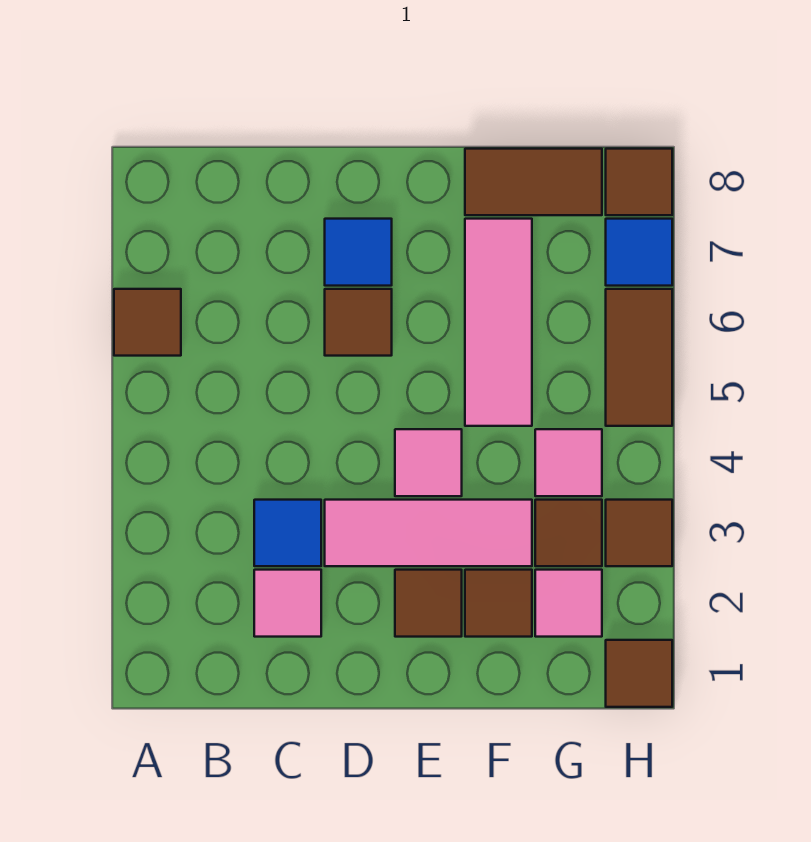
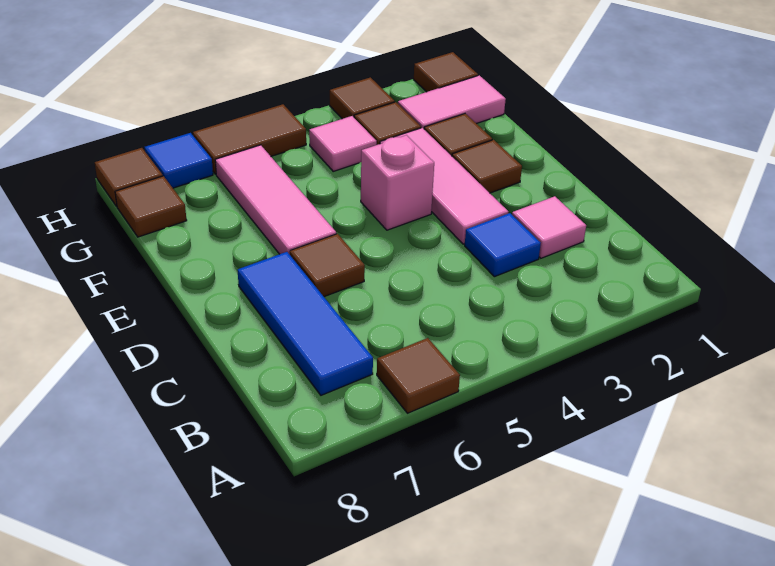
blue 1x1 tile [325,219,392,286] -> blue 1x3 tile [238,252,373,395]
pink 1x1 tile [395,429,462,496] -> pink 1x1 brick [361,135,434,230]
pink 1x3 tile [465,219,532,426] -> pink 1x3 tile turned to [215,145,336,254]
brown 1x2 tile [465,149,602,215] -> brown 1x1 tile [115,176,187,237]
pink 1x1 tile [535,570,602,637] -> pink 1x2 tile [398,75,506,129]

